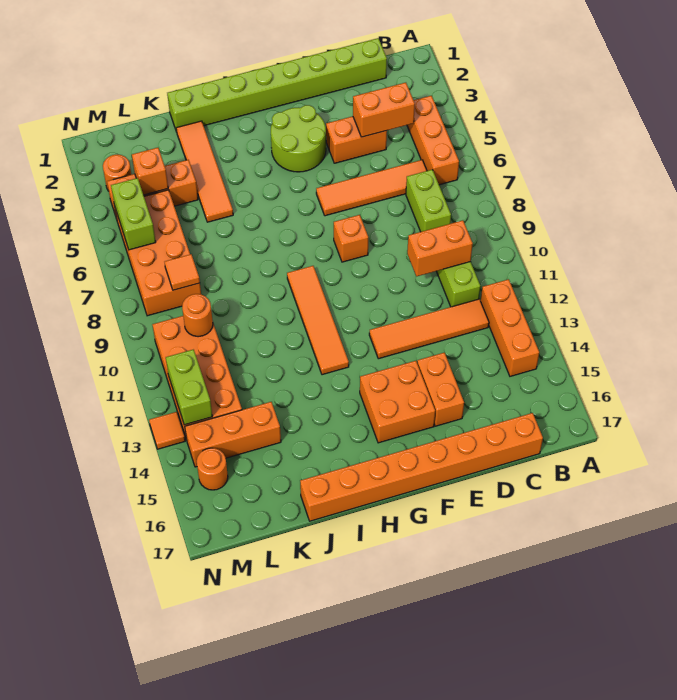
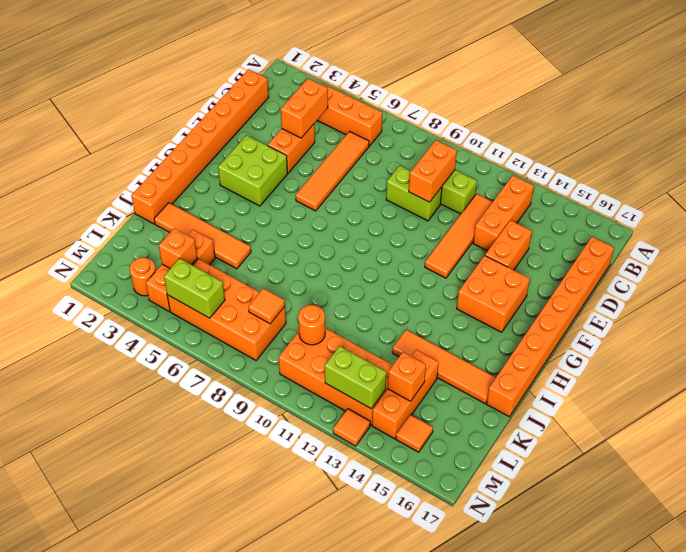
orange 1x3 brick [481,279,539,376] -> orange 1x3 brick turned to [473,175,534,251]
lime 1x8 brick [167,38,387,131] -> orange 1x8 brick [131,69,269,224]
lime 1x2 brick [406,170,451,232] -> lime 1x2 brick moved to [386,166,442,221]
orange 1x2 brick [417,353,464,426] -> orange 1x2 brick turned to [485,220,532,270]
lime 2x2 round brick [271,105,326,172] -> lime 2x2 brick [218,135,288,206]
orange 1x1 brick [334,215,368,262] -> orange 1x1 brick moved to [388,352,426,401]
orange 1x4 tile [287,266,349,375] -> orange 1x4 tile moved to [392,330,496,403]
orange 1x1 round brick [197,448,228,490] -> orange 1x1 tile [396,415,433,452]

